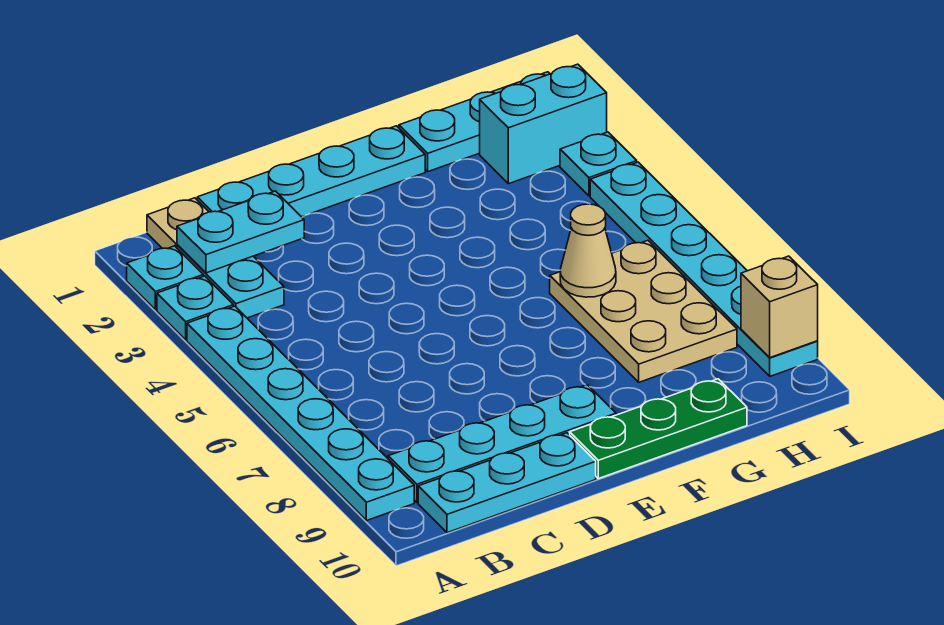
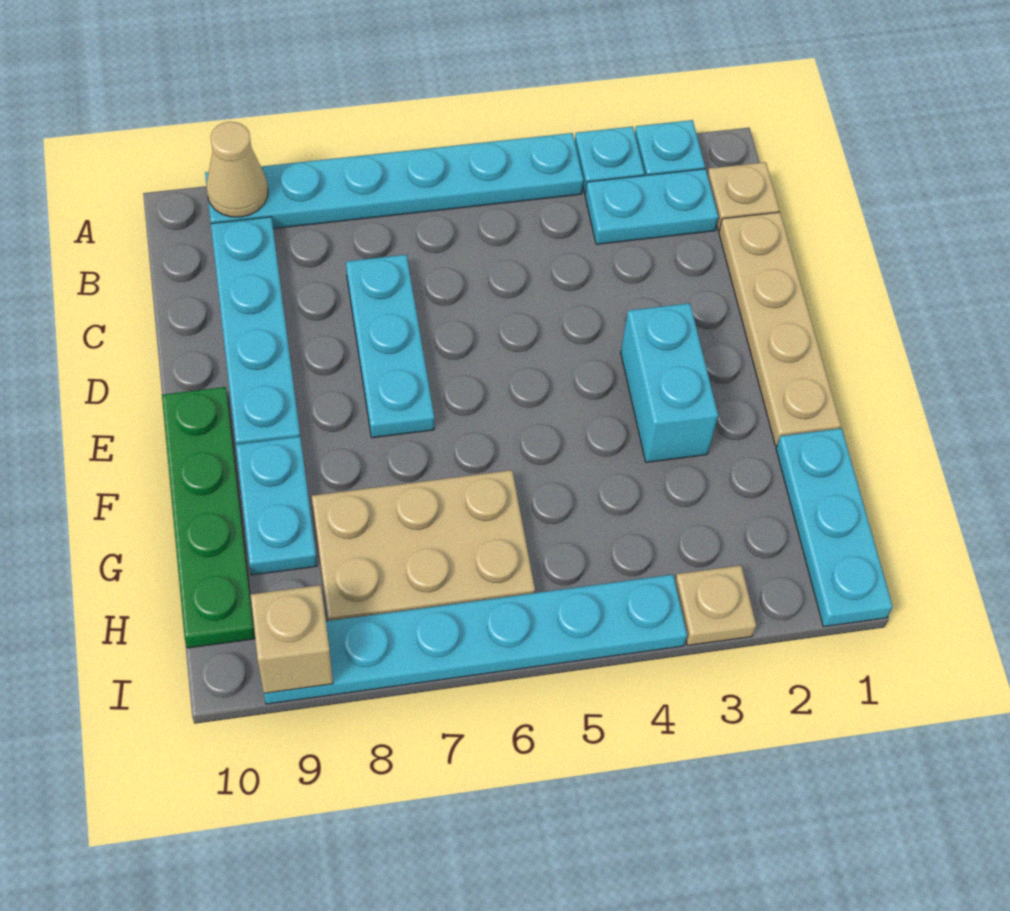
cyan 1x2 plate [177,191,304,273] -> cyan 1x2 plate moved to [236,437,317,575]
cyan 1x3 plate [418,433,596,533] -> cyan 1x3 plate moved to [346,255,434,438]
cyan 1x4 plate [197,126,425,217] -> tan 1x4 plate [719,212,841,446]
green 1x3 plate [570,379,747,479] -> green 1x4 plate [162,387,255,648]
tan 1x1 cone [560,204,616,297] -> tan 1x1 cone moved to [206,122,268,217]
cyan 1x2 brick [480,64,607,184] -> cyan 1x2 brick moved to [621,303,718,462]
cyan 1x1 plate [560,132,637,196] -> tan 1x1 plate [675,565,756,646]

